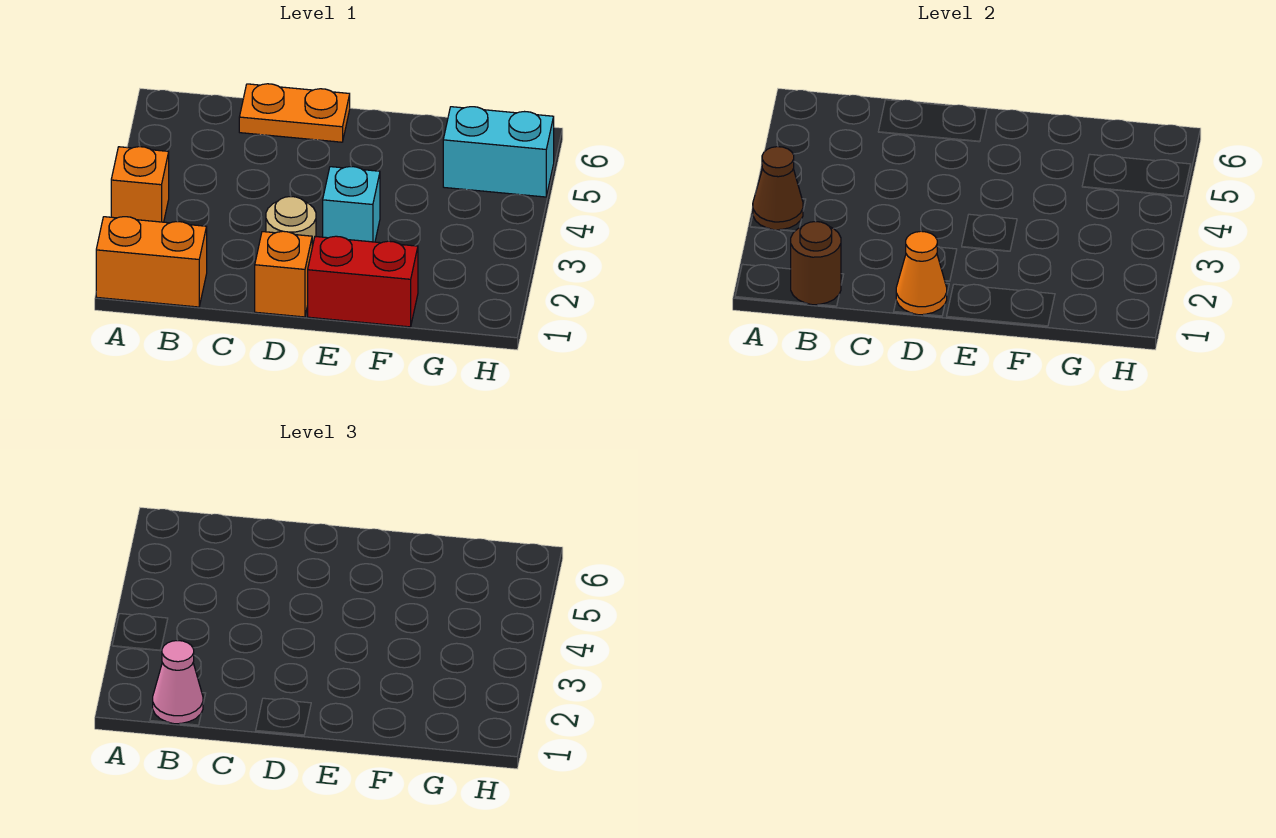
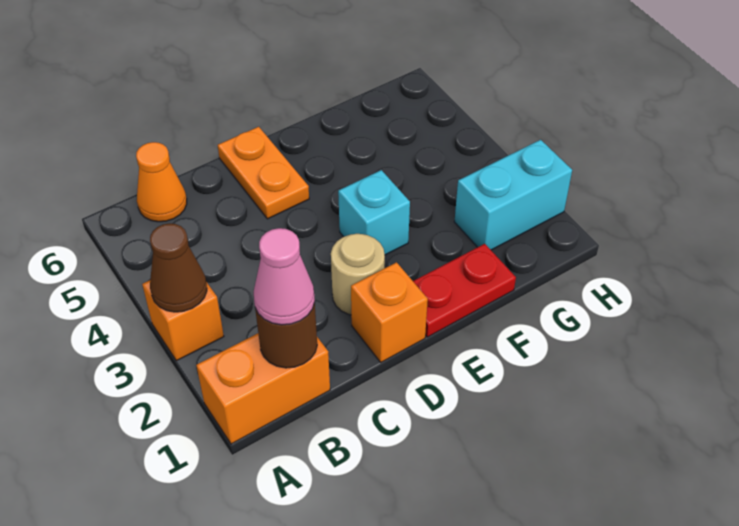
orange 1x2 plate [239,84,350,142] -> orange 1x2 plate turned to [218,127,309,219]
orange 1x1 cone [896,231,947,315] -> orange 1x1 cone moved to [136,142,187,222]
red 1x2 brick [308,236,418,327] -> red 1x2 plate [413,244,516,337]
cyan 1x2 brick [443,107,554,197] -> cyan 1x2 brick moved to [454,140,572,250]

